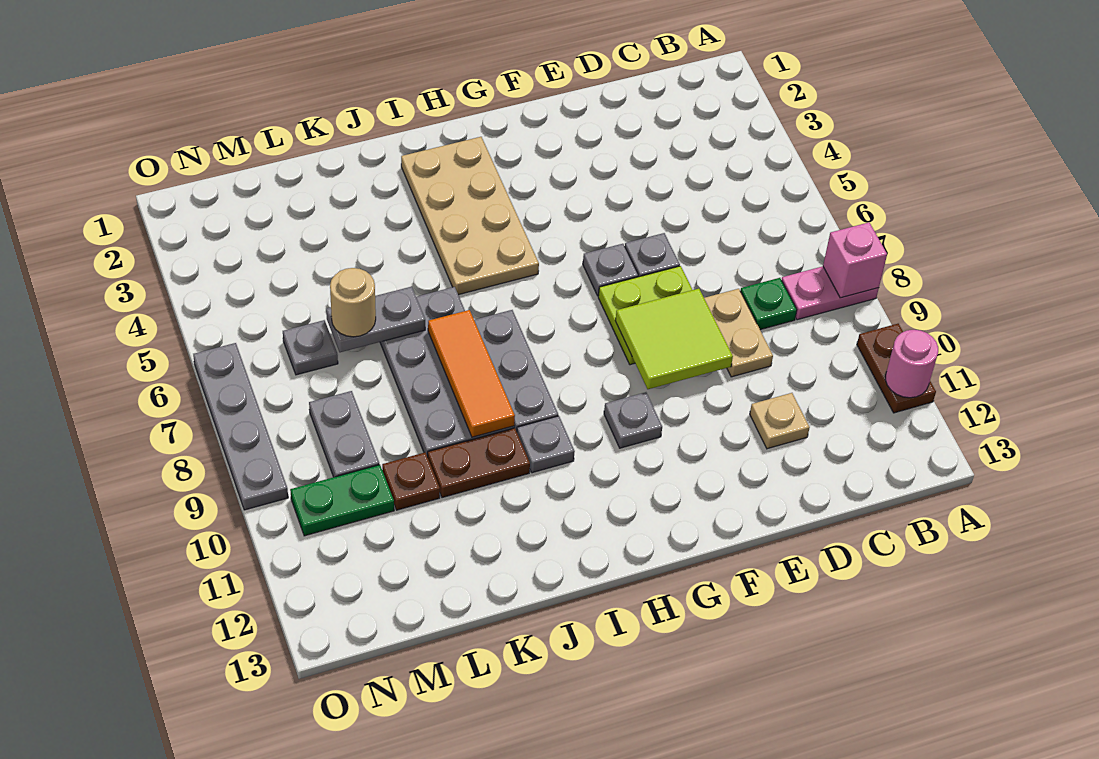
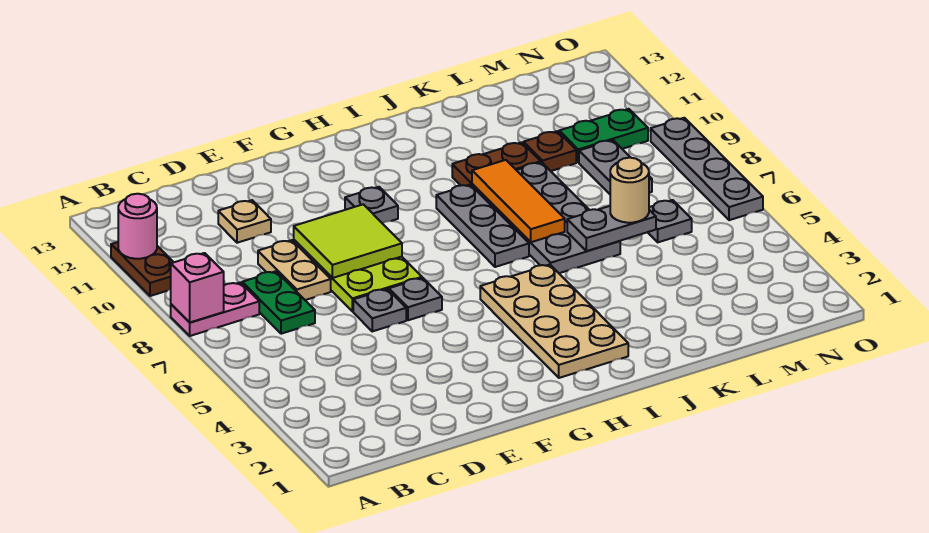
green 1x1 plate [740,278,797,330] -> green 1x2 plate [242,271,315,334]
grey 1x1 plate [517,416,575,473] -> none

